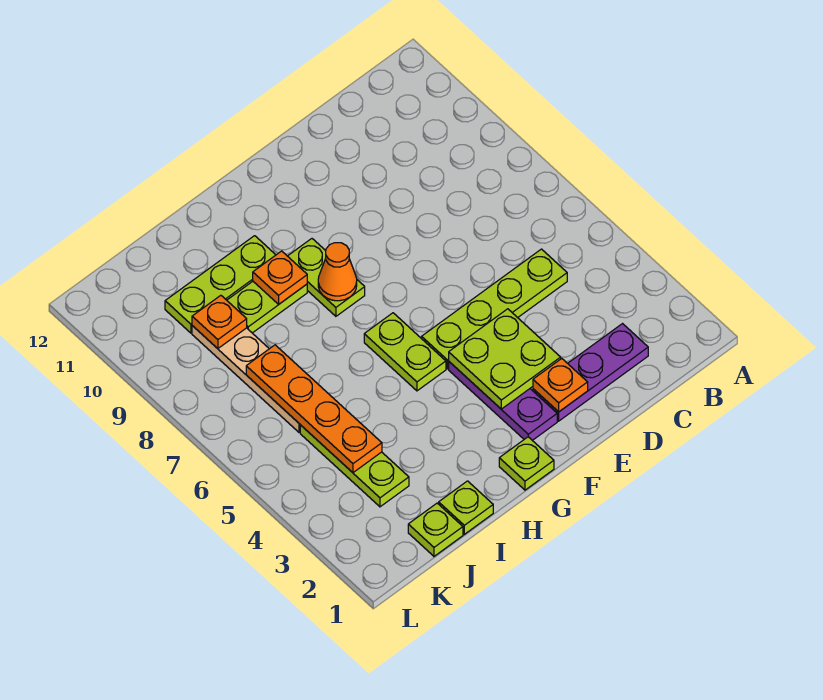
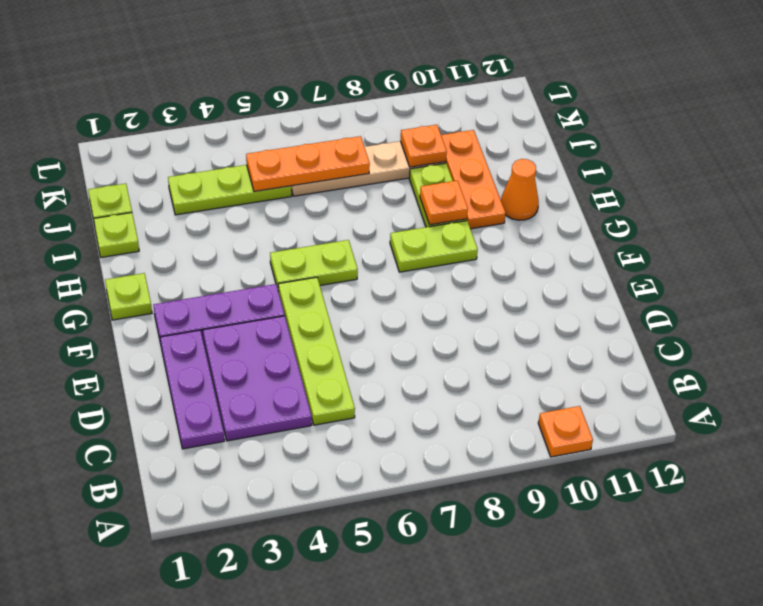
none -> purple 2x3 plate [203,316,312,441]
orange 1x1 plate [533,359,588,412] -> orange 1x1 plate moved to [538,406,593,457]
lime 2x2 plate [449,309,561,409] -> none
orange 1x1 cone [318,243,357,301] -> orange 1x1 cone moved to [501,159,539,220]
lime 1x3 plate [165,236,275,333] -> orange 1x3 plate [441,130,506,229]
orange 1x4 plate [246,345,382,473] -> orange 1x3 plate [246,136,370,192]

